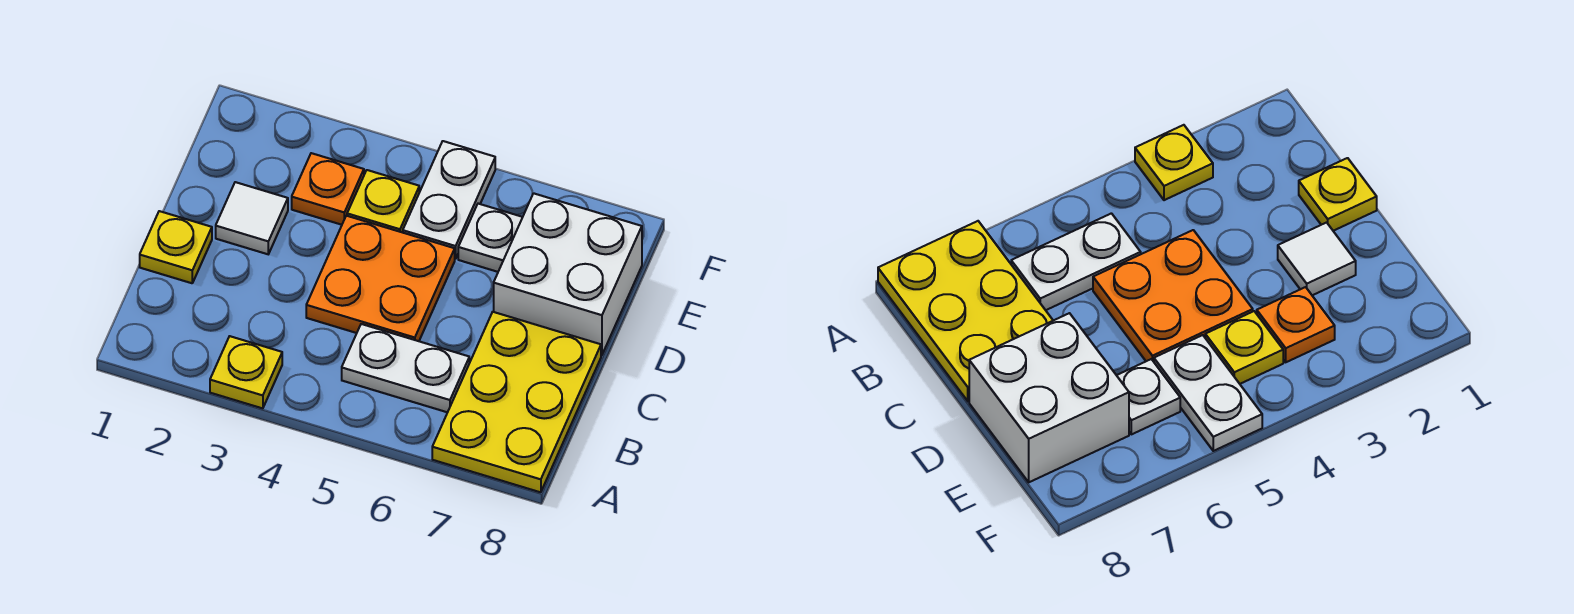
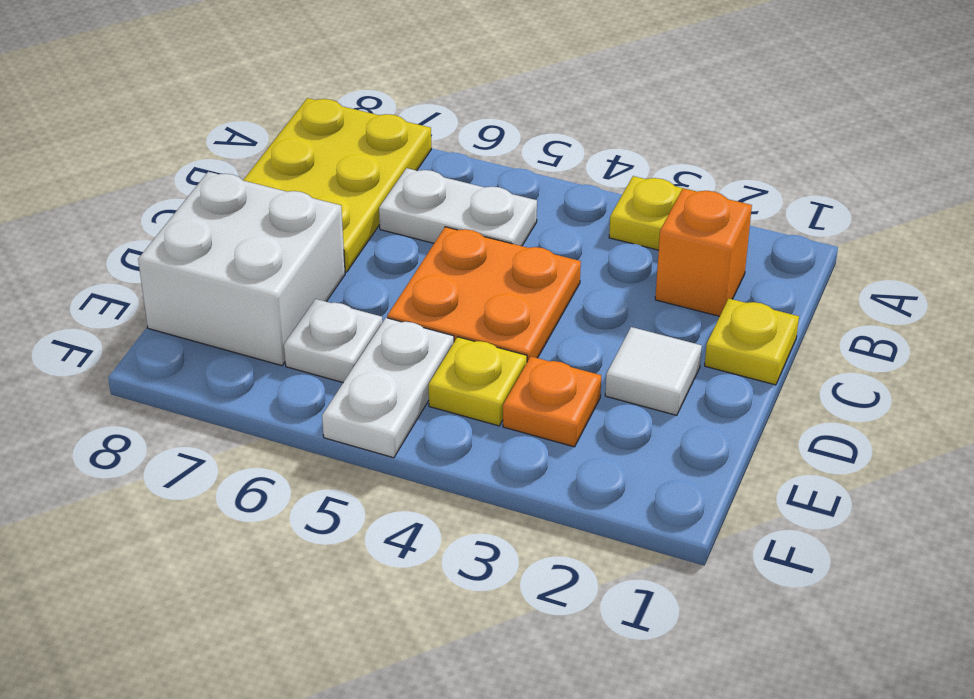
none -> orange 1x1 brick [655,189,752,316]

